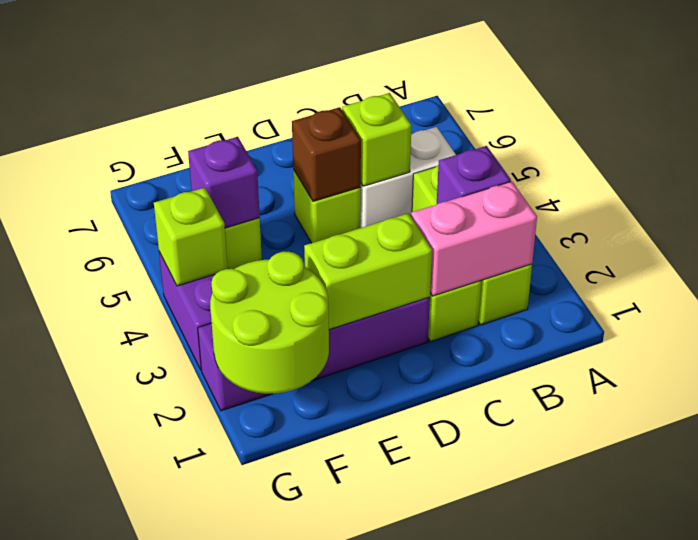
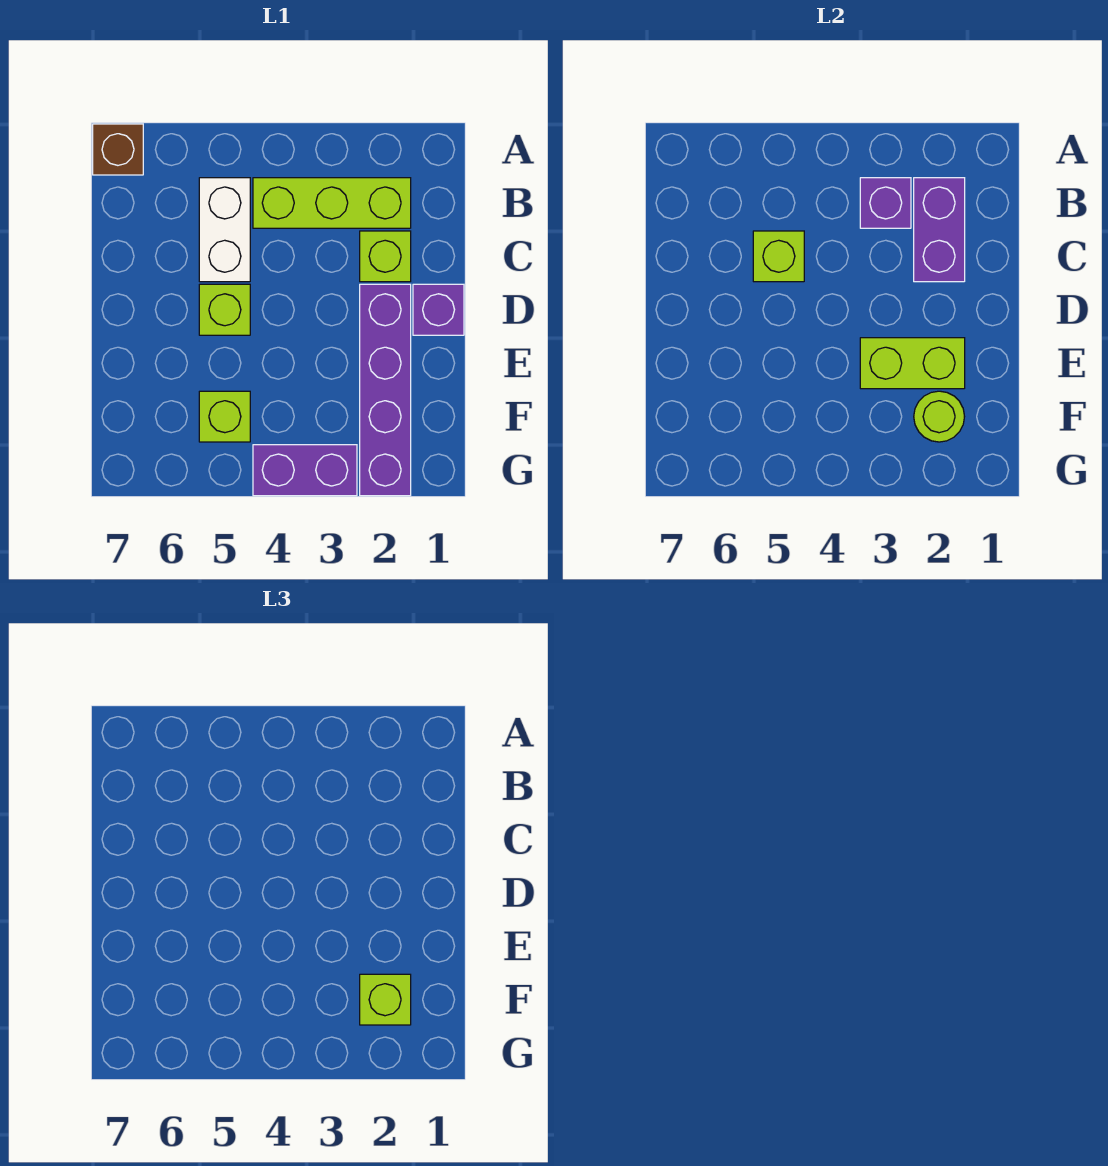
pink 1x2 brick [411,181,537,296] -> purple 1x2 brick [914,178,965,282]
lime 1x2 brick [304,213,432,330] -> lime 1x2 brick turned to [860,338,965,389]
brown 1x1 brick [292,107,361,201] -> brown 1x1 brick moved to [93,124,143,175]
lime 2x2 round brick [210,252,329,394] -> lime 1x1 round brick [914,391,965,442]
purple 1x1 brick [188,137,260,228] -> purple 1x1 brick moved to [413,284,464,335]
lime 1x1 brick [154,188,228,286] -> lime 1x1 brick moved to [360,974,411,1025]

